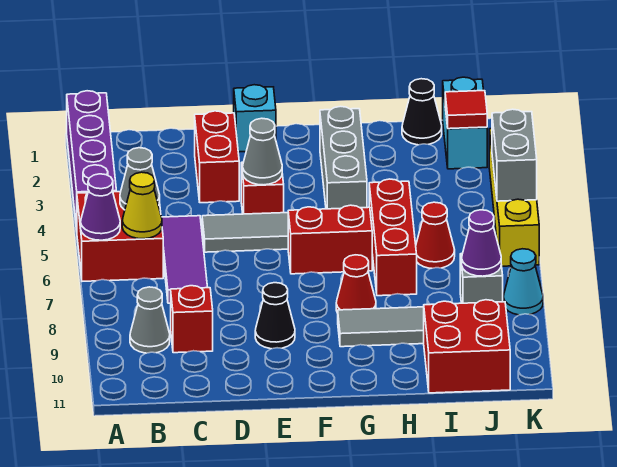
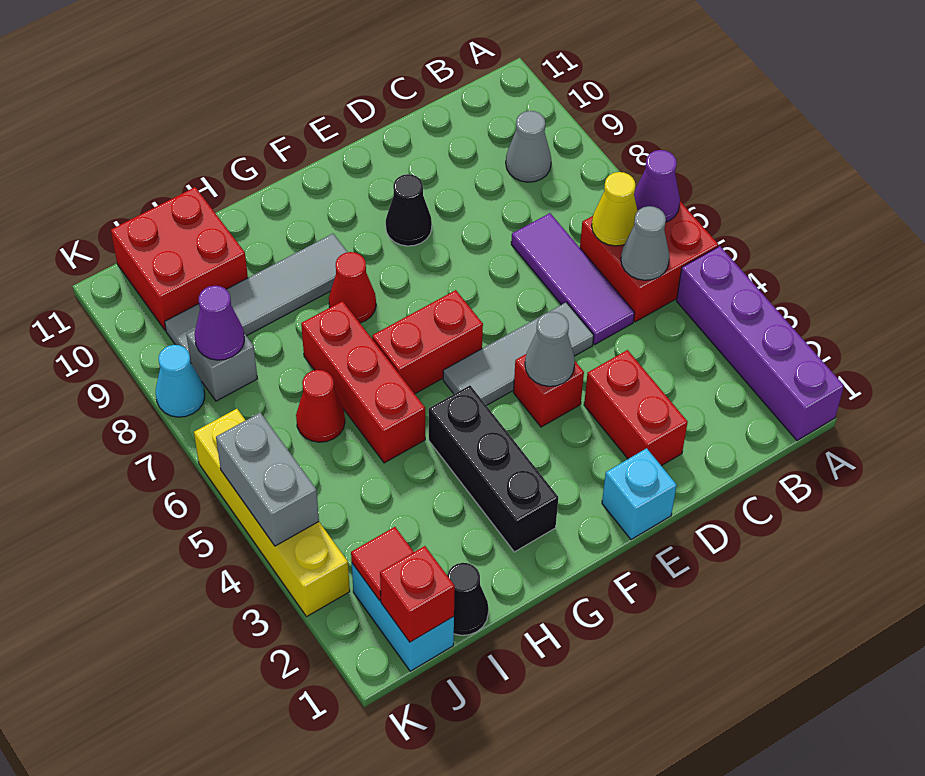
red 1x1 brick [171,286,213,353] -> red 1x1 brick moved to [380,546,455,642]
grey 1x3 brick [320,106,367,209] -> black 1x3 brick [429,386,558,552]

